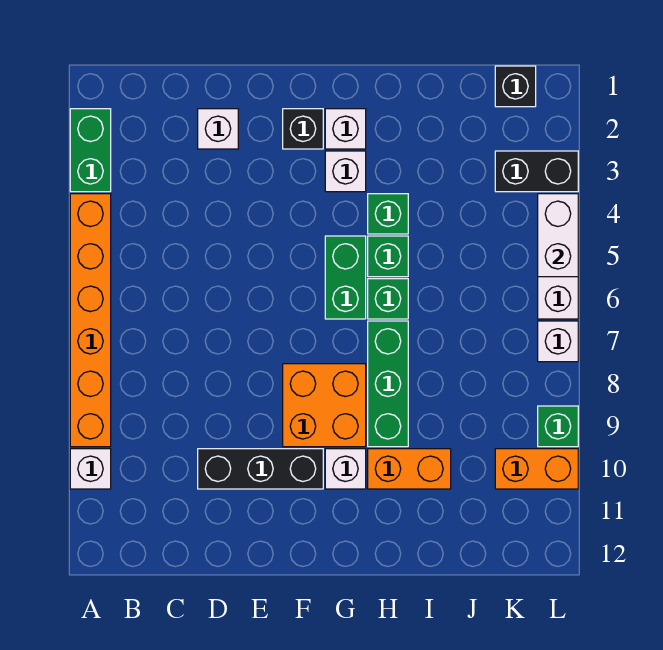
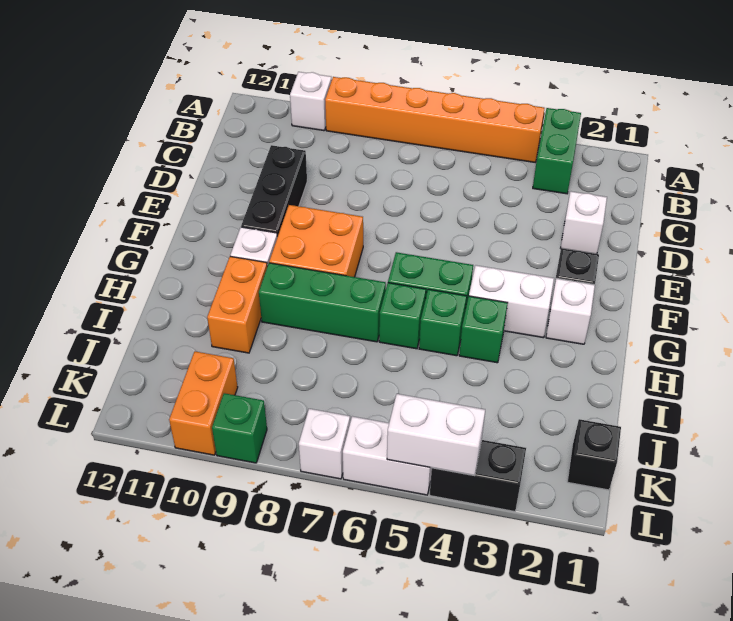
green 1x2 brick [70,109,111,192] -> green 1x2 brick turned to [533,108,581,194]
white 1x1 brick [325,151,366,192] -> white 1x2 brick [469,265,554,338]
black 1x2 brick [495,151,578,192] -> black 1x2 brick turned to [430,440,526,511]

